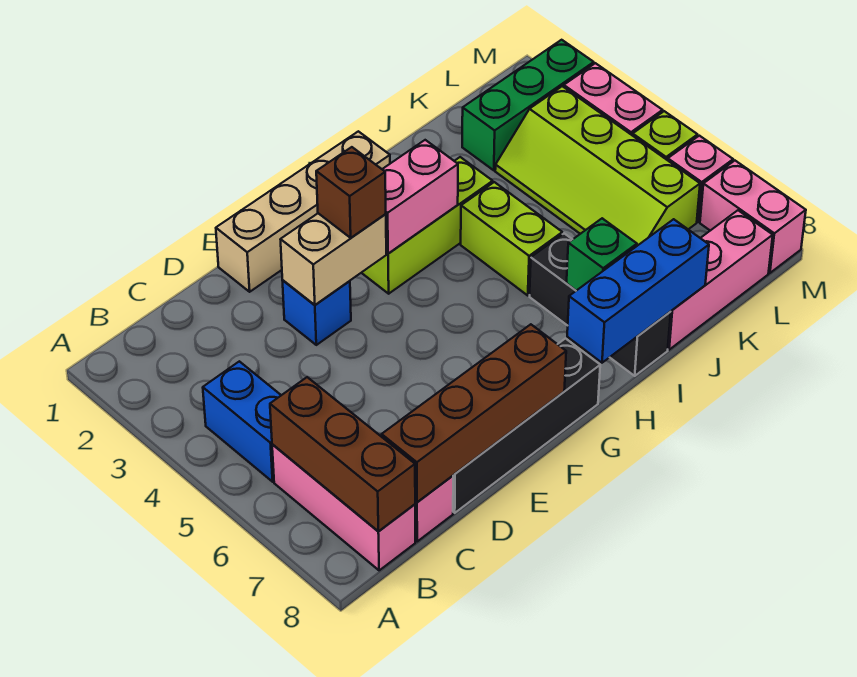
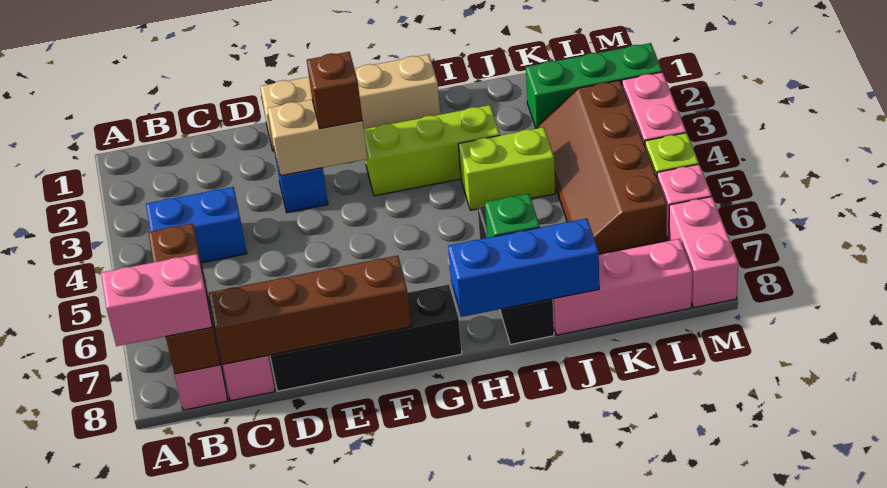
blue 1x2 brick [203,361,281,482] -> blue 1x2 brick turned to [146,187,247,263]
pink 1x2 brick [382,140,458,254] -> pink 1x2 brick moved to [101,254,212,346]
lime 1x2 brick [461,182,562,296] -> lime 1x2 brick turned to [458,127,555,210]
lime 2x4 slope [495,86,700,246] -> brown 2x4 slope [537,80,667,254]

